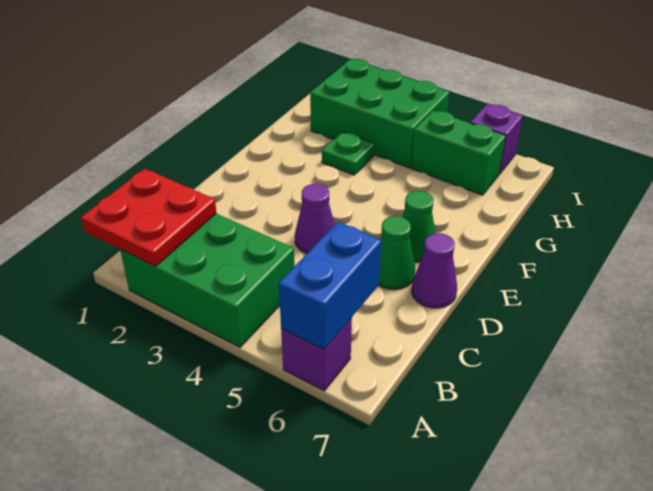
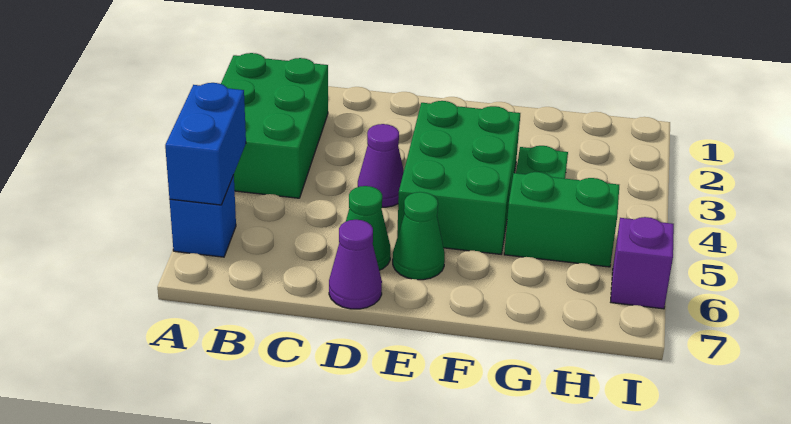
red 2x2 plate [81,169,216,266] -> none
purple 1x1 brick [281,317,352,391] -> blue 1x1 brick [170,175,236,257]
blue 1x2 brick [279,222,381,349] -> blue 1x2 brick turned to [165,83,246,205]
green 2x3 brick [310,59,449,168] -> green 2x3 brick moved to [397,101,520,254]
green 1x2 brick [411,111,506,195] -> green 1x2 brick turned to [504,172,619,267]

